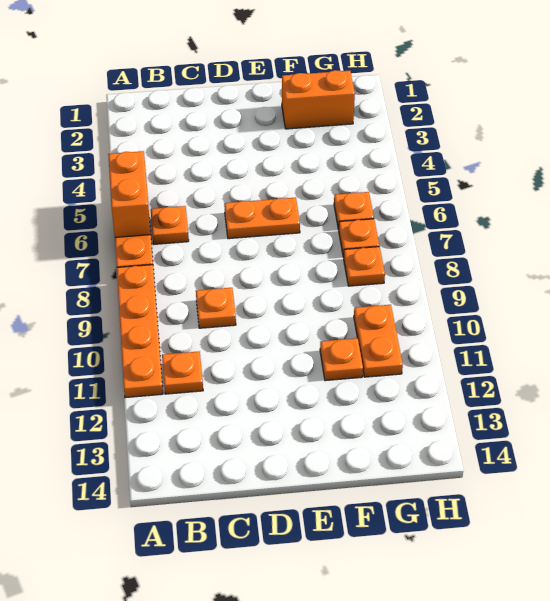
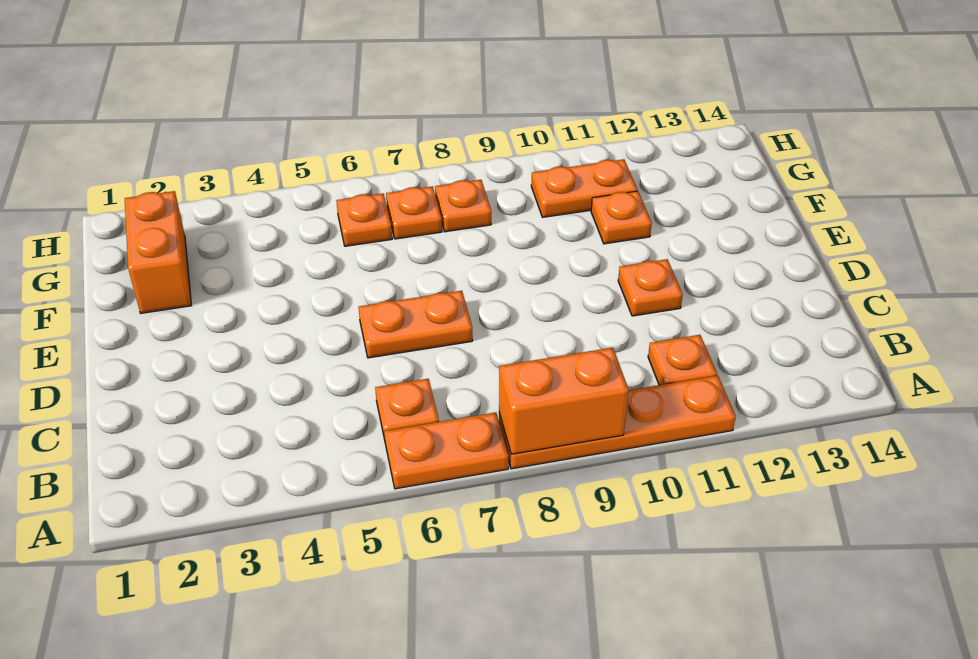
orange 1x2 brick [108,151,151,237] -> orange 1x2 brick moved to [499,348,629,454]
orange 1x1 plate [196,288,236,328] -> orange 1x1 plate moved to [618,259,683,316]
orange 1x2 plate [224,198,300,239] -> orange 1x2 plate turned to [359,291,473,358]

